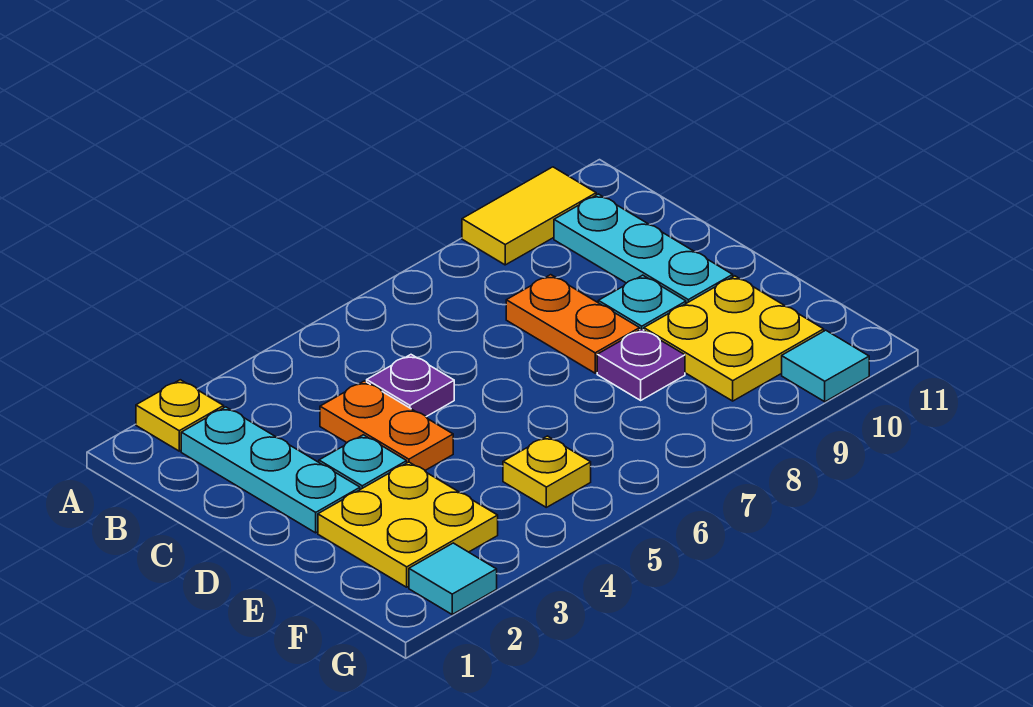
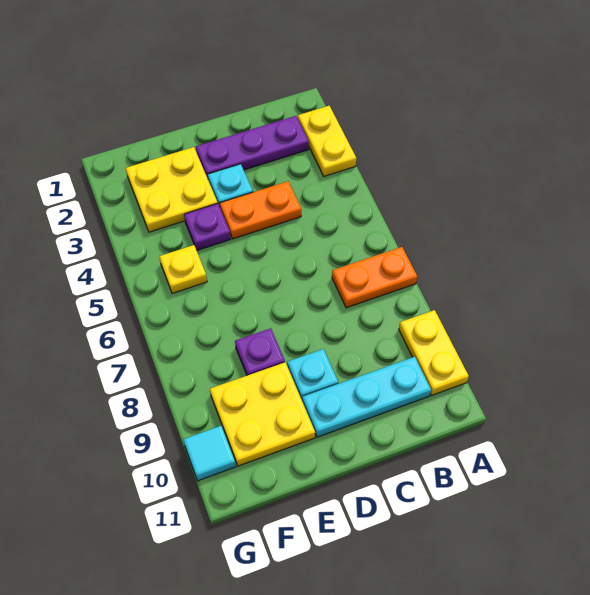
yellow 1x1 plate [136,380,224,451] -> yellow 1x2 plate [298,106,356,176]
yellow 1x2 tile [462,167,596,265] -> yellow 1x2 plate [399,310,469,395]
cyan 1x3 plate [181,407,360,533] -> purple 1x3 plate [196,116,309,178]
purple 1x1 plate [367,355,454,417] -> purple 1x1 plate moved to [184,204,231,250]
orange 1x2 plate [506,275,640,373] -> orange 1x2 plate moved to [332,247,417,308]
cyan 1x1 tile [409,543,497,614] -> none

